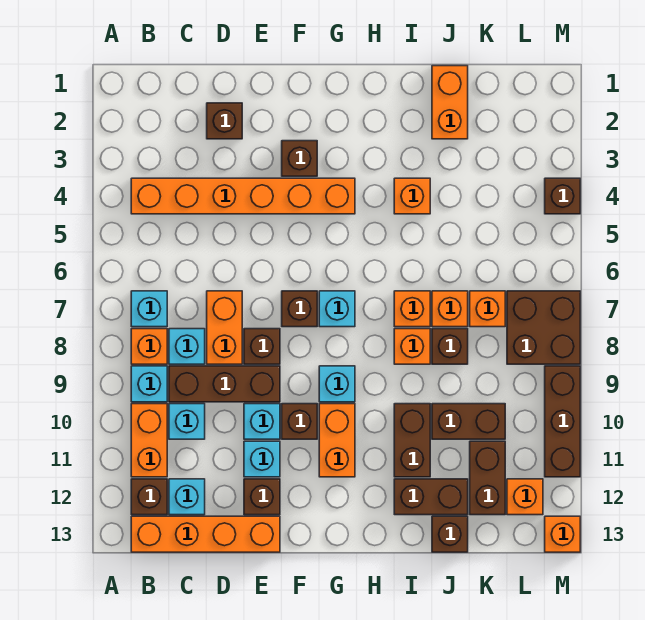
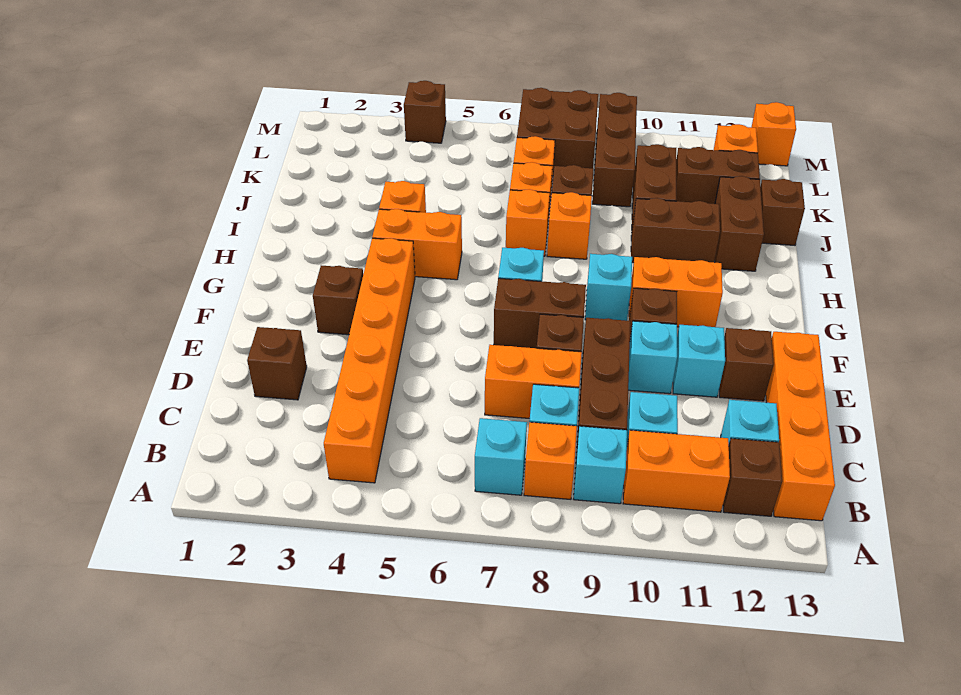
brown 1x1 brick [282,291,317,327] -> brown 1x2 brick [494,278,586,348]
orange 1x2 brick [432,66,468,139] -> orange 1x2 brick moved to [372,209,462,280]
brown 1x3 brick [545,366,580,477] -> brown 1x3 brick turned to [592,93,637,207]

